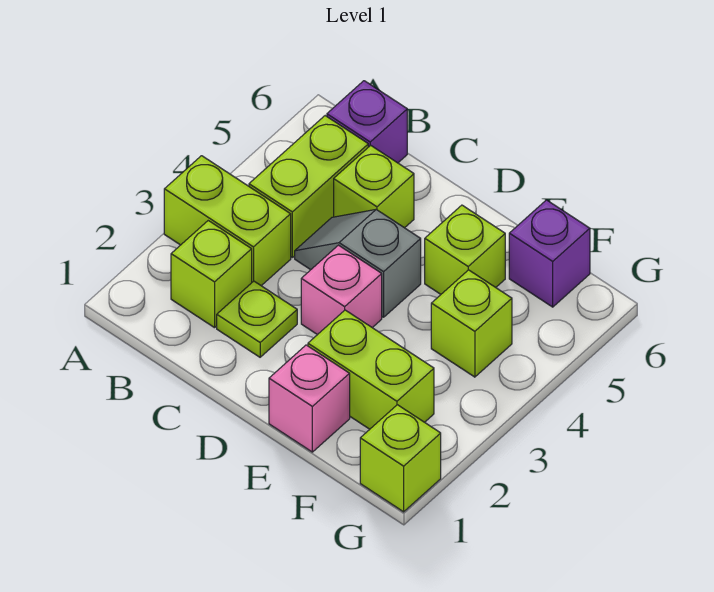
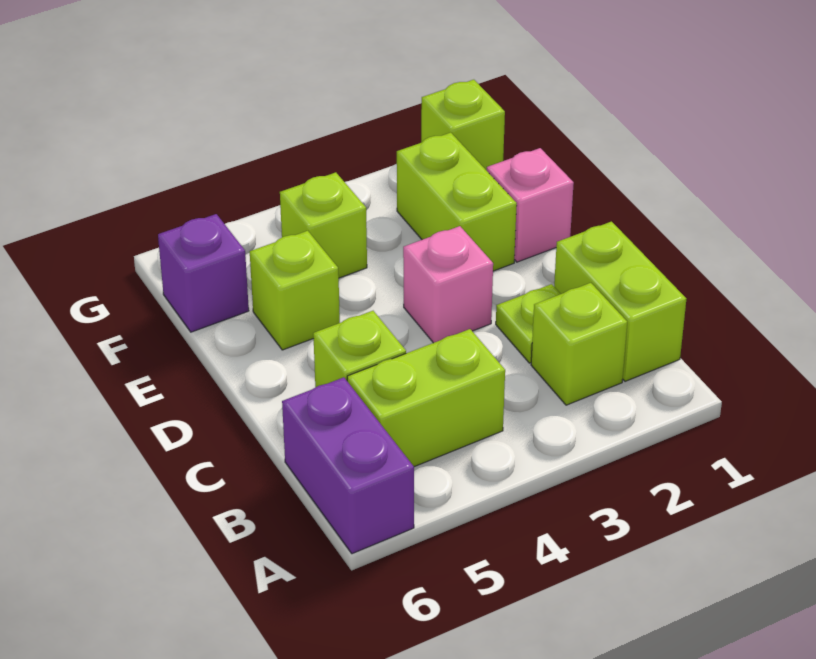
lime 1x2 brick [164,156,291,286] -> lime 1x2 brick moved to [554,222,686,381]
purple 1x1 brick [327,81,407,163] -> purple 1x2 brick [282,377,414,554]
grey 1x2 slope [295,210,421,317] -> none

